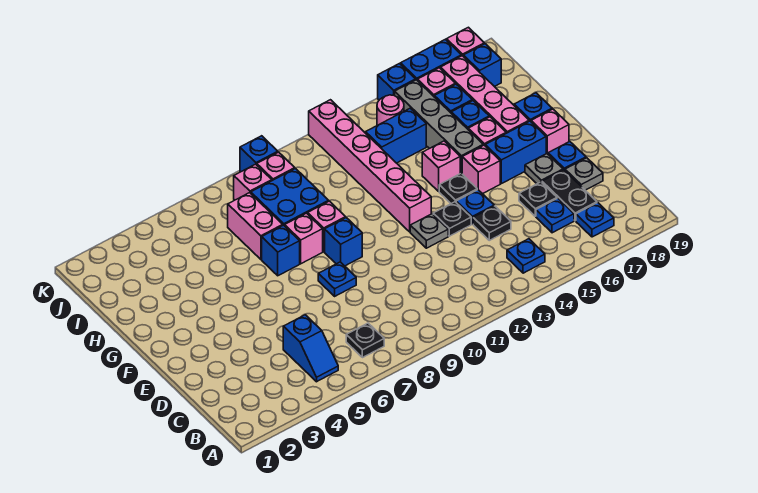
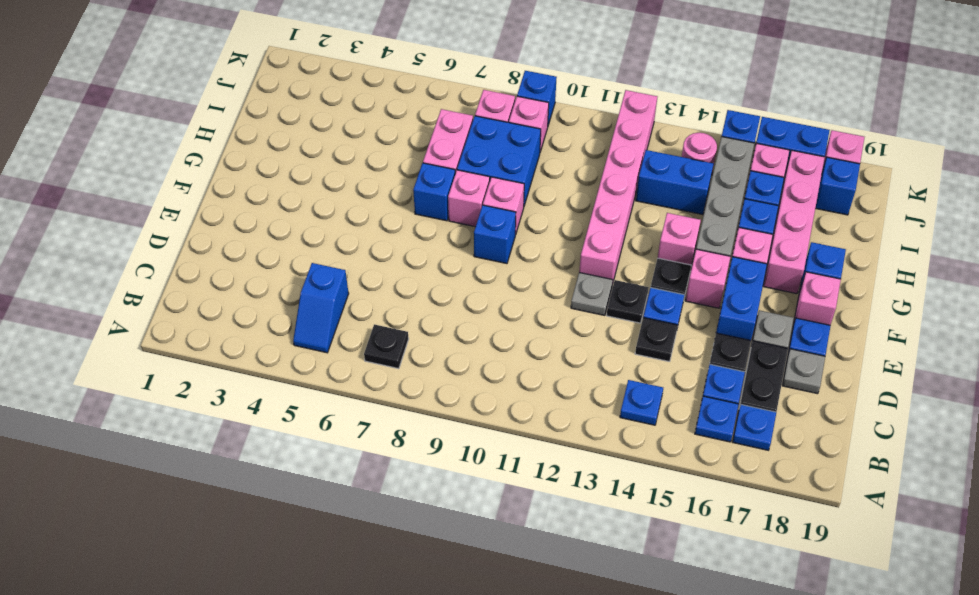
blue 1x1 plate [318,262,356,296] -> blue 1x1 plate moved to [695,396,739,442]
blue 1x2 brick [485,121,546,184] -> blue 1x2 brick turned to [716,257,767,340]

